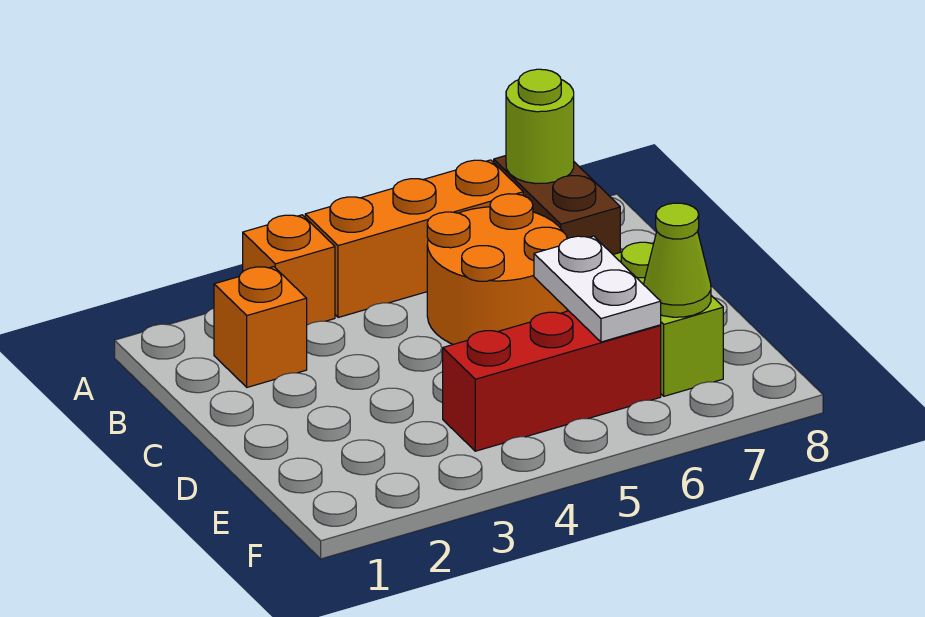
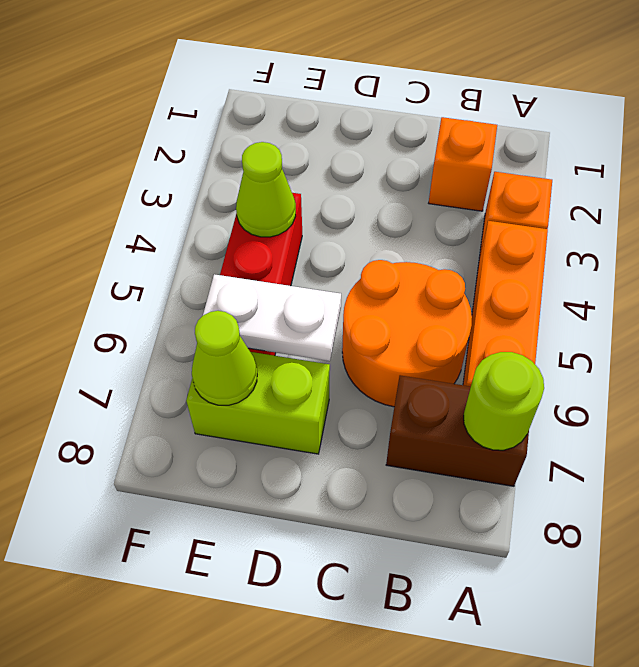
none -> lime 1x1 cone [236,142,296,237]

